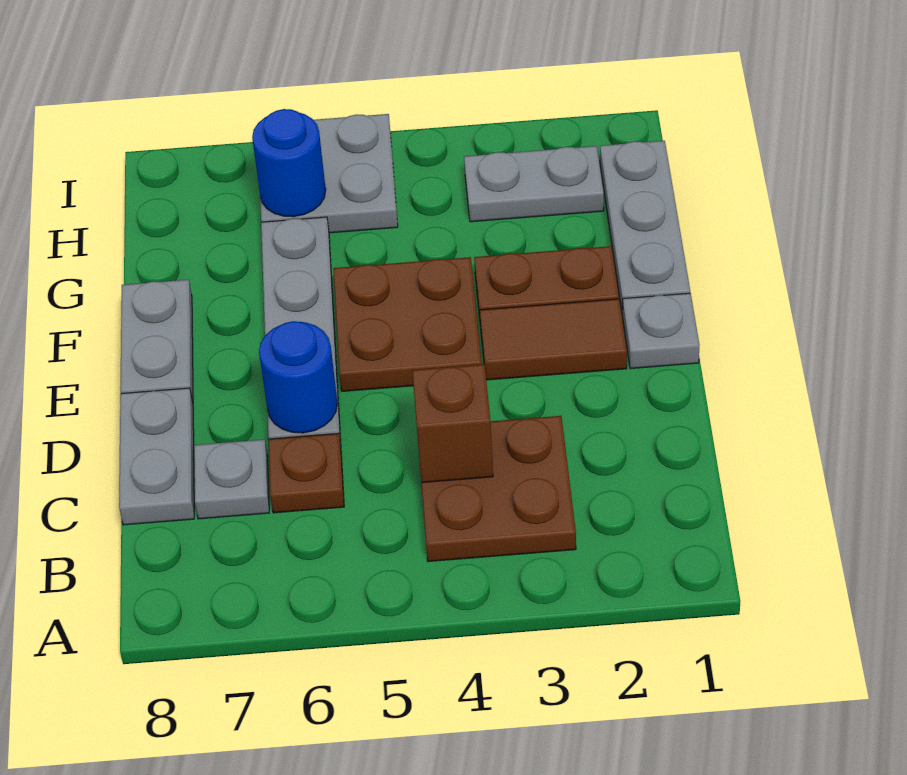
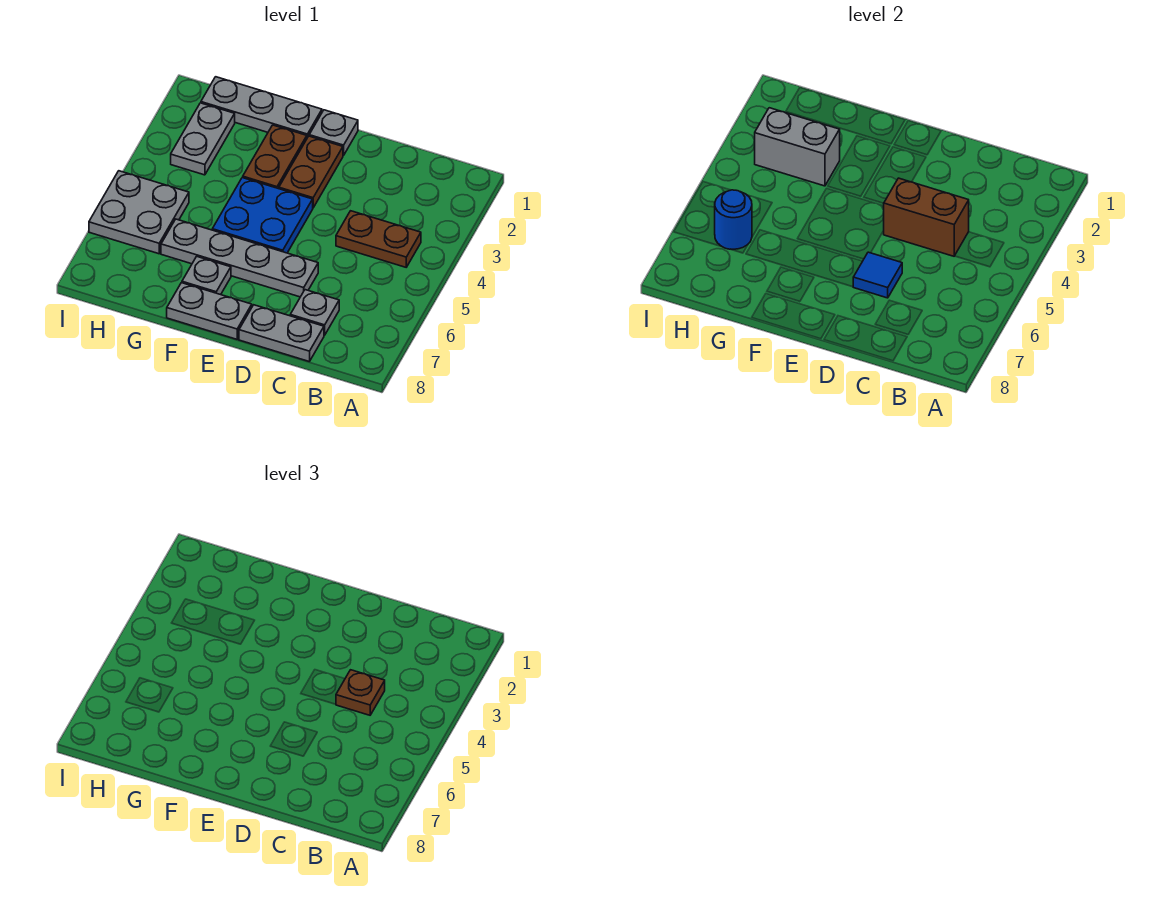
brown 2x2 plate [421,416,576,562] -> brown 1x2 plate [336,211,421,267]
brown 1x1 brick [412,364,493,483] -> brown 1x2 brick [883,178,969,256]
brown 1x1 plate [268,433,344,513] -> brown 1x1 plate moved to [336,670,385,715]
blue 1x1 round brick [259,321,337,433] -> blue 1x1 tile [853,252,902,298]
brown 1x2 tile [480,299,627,380] -> brown 1x2 plate [279,136,343,208]
brown 2x2 plate [333,257,482,391] -> blue 2x2 plate [212,178,313,253]
none -> grey 1x1 plate [182,256,231,295]
none -> grey 1x2 brick [755,108,840,186]

